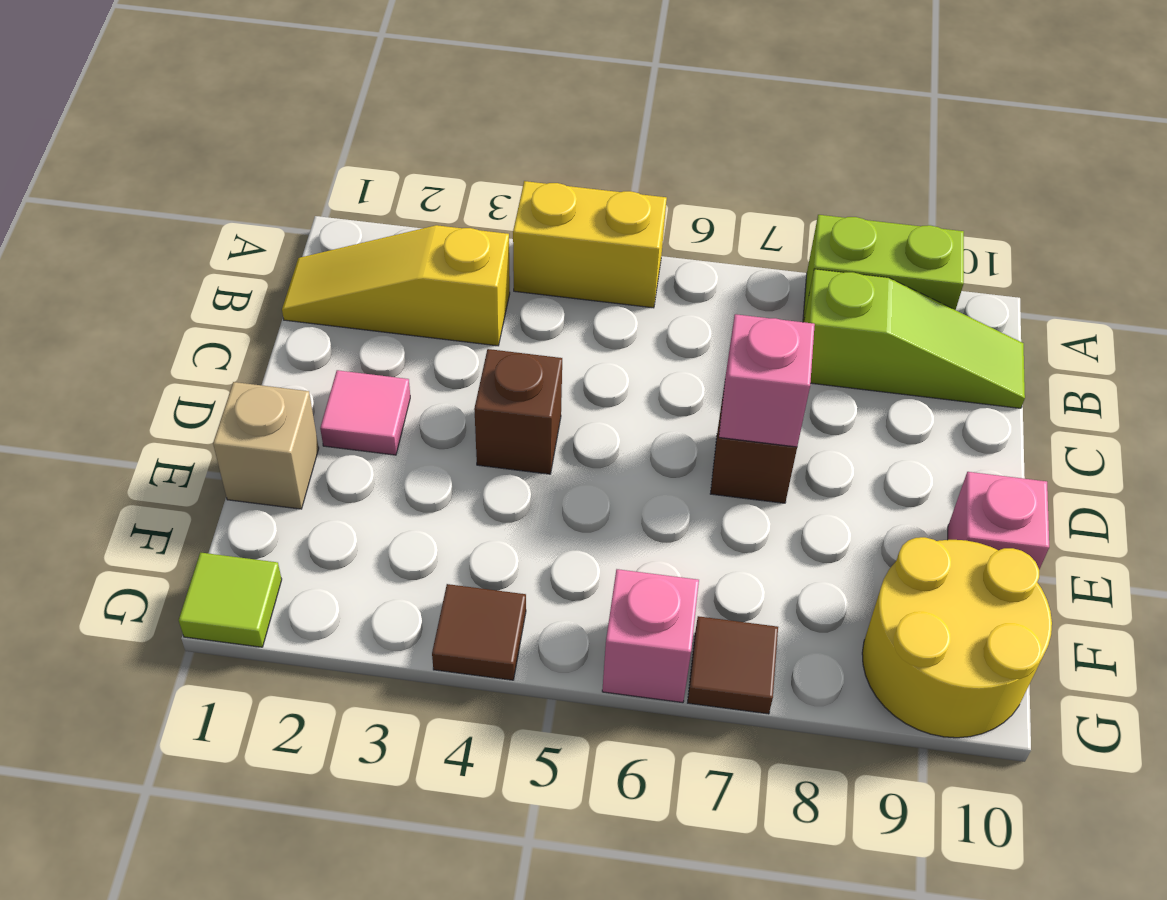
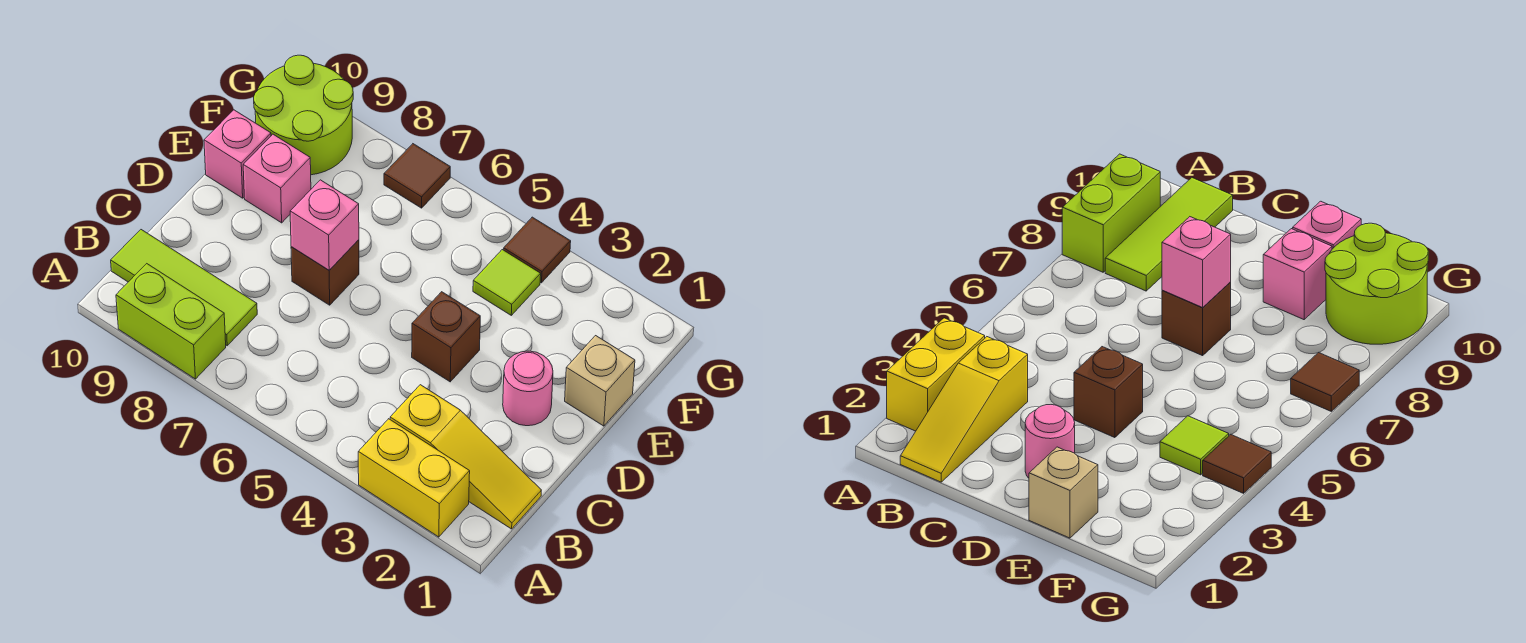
yellow 1x2 brick [513,181,667,308] -> yellow 1x2 brick moved to [358,419,470,537]
lime 1x3 slope [804,269,1025,408] -> lime 1x3 tile [111,230,257,346]
pink 1x1 tile [320,370,410,455] -> pink 1x1 round brick [503,351,553,426]
yellow 2x2 round brick [862,537,1052,738] -> lime 2x2 round brick [254,55,353,175]
lime 1x1 tile [179,552,282,647] -> lime 1x1 tile moved to [473,250,541,315]
pink 1x1 brick [602,569,699,703] -> pink 1x1 brick moved to [243,134,311,223]

